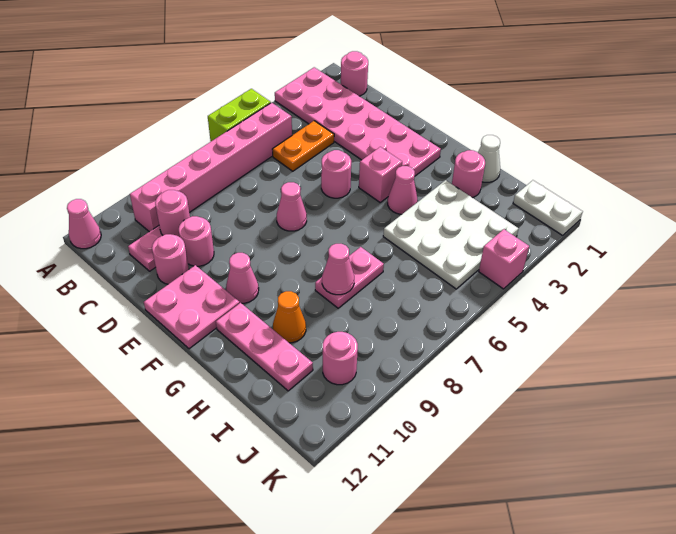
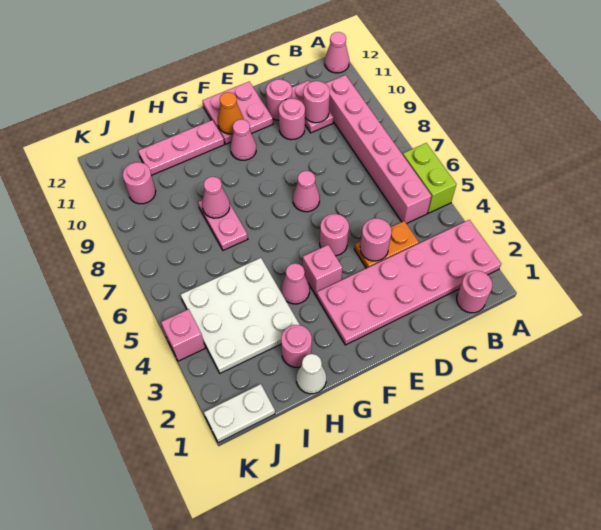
orange 1x2 plate [272,121,334,171] -> orange 1x2 plate turned to [354,221,419,268]
none -> pink 1x1 round brick [360,218,392,261]
orange 1x1 cone [273,291,306,343] -> orange 1x1 cone moved to [218,92,244,134]

